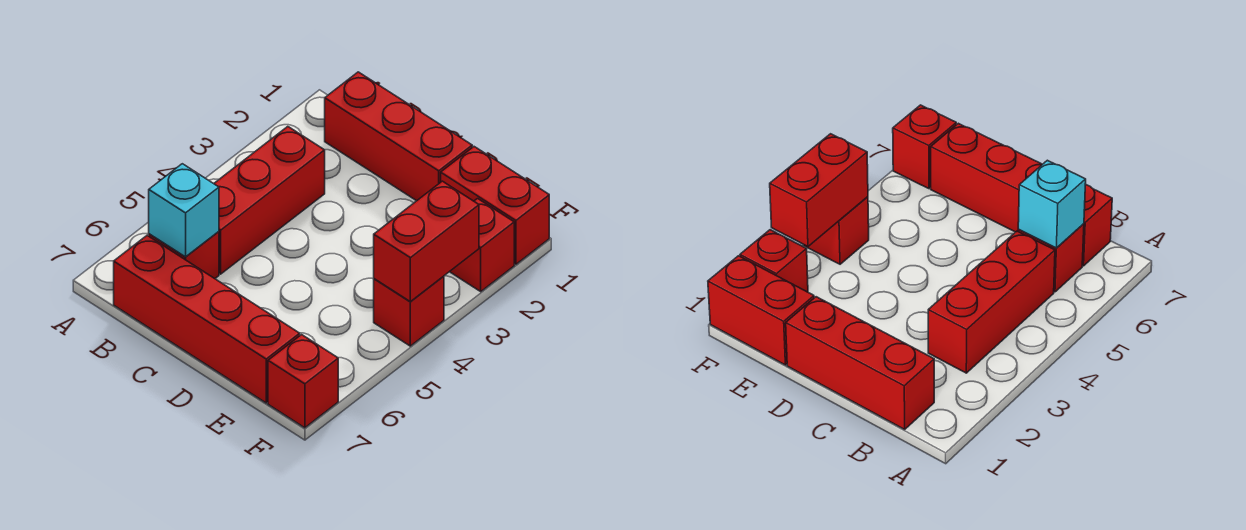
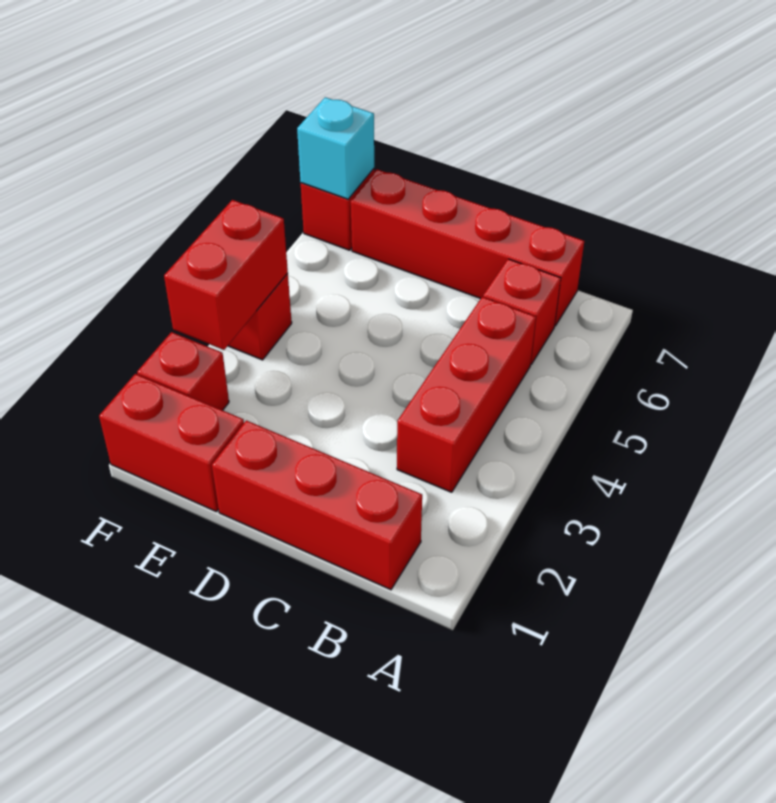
cyan 1x1 brick [149,164,219,257] -> cyan 1x1 brick moved to [297,97,374,199]

